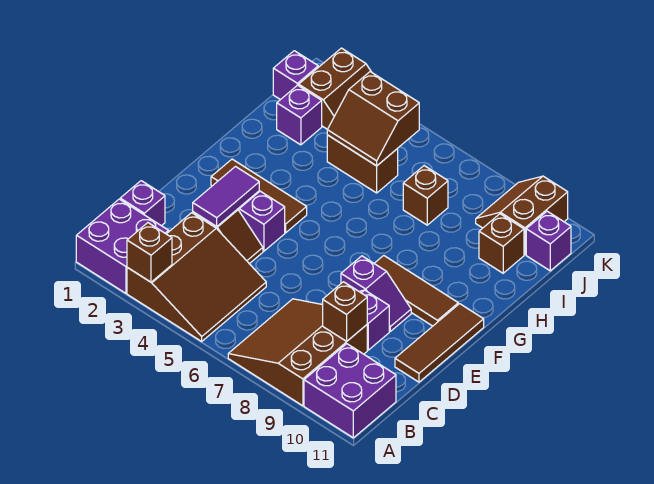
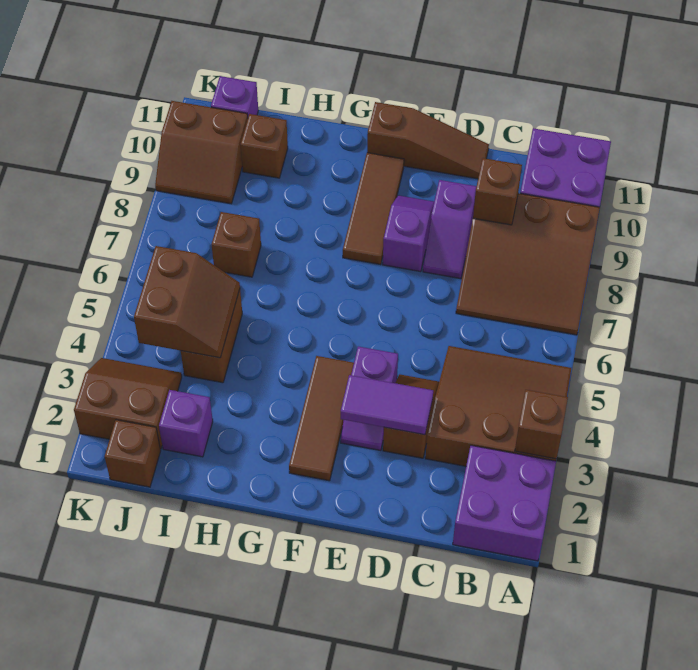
purple 1x1 brick [120,181,165,226] -> none
brown 1x3 tile [395,304,484,382] -> brown 1x3 slope [367,102,489,179]
purple 1x1 brick [273,51,318,100] -> brown 1x1 brick [105,420,161,487]

